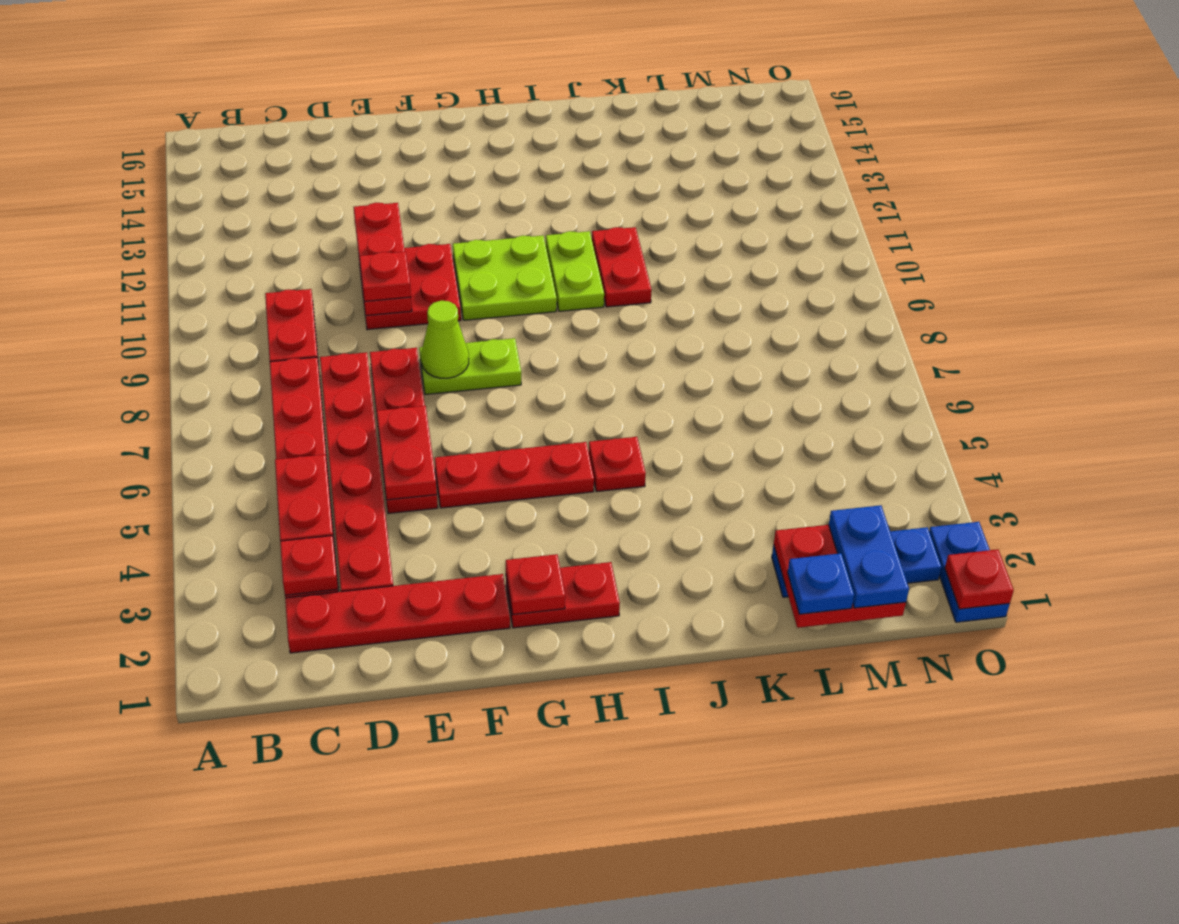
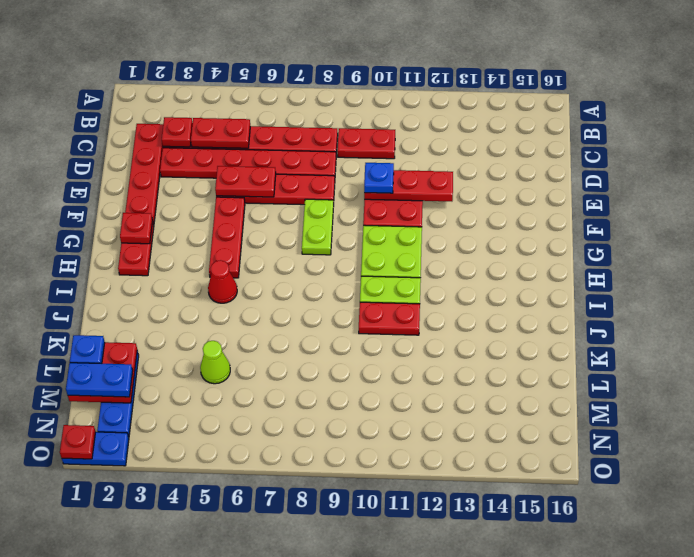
red 1x1 plate [359,252,411,301] -> blue 1x1 plate [364,163,394,193]
lime 1x1 cone [421,301,469,378] -> lime 1x1 cone moved to [200,341,230,384]
red 1x1 plate [589,437,646,492] -> red 1x1 cone [208,260,237,303]

